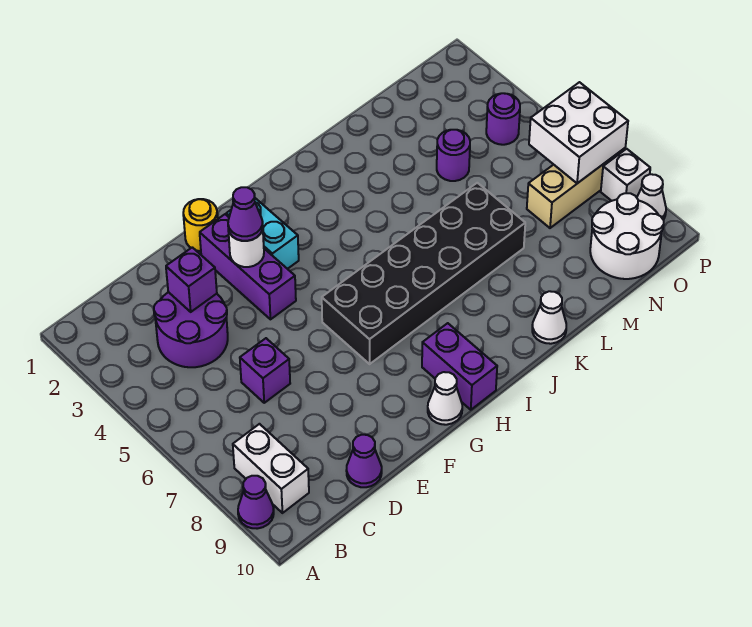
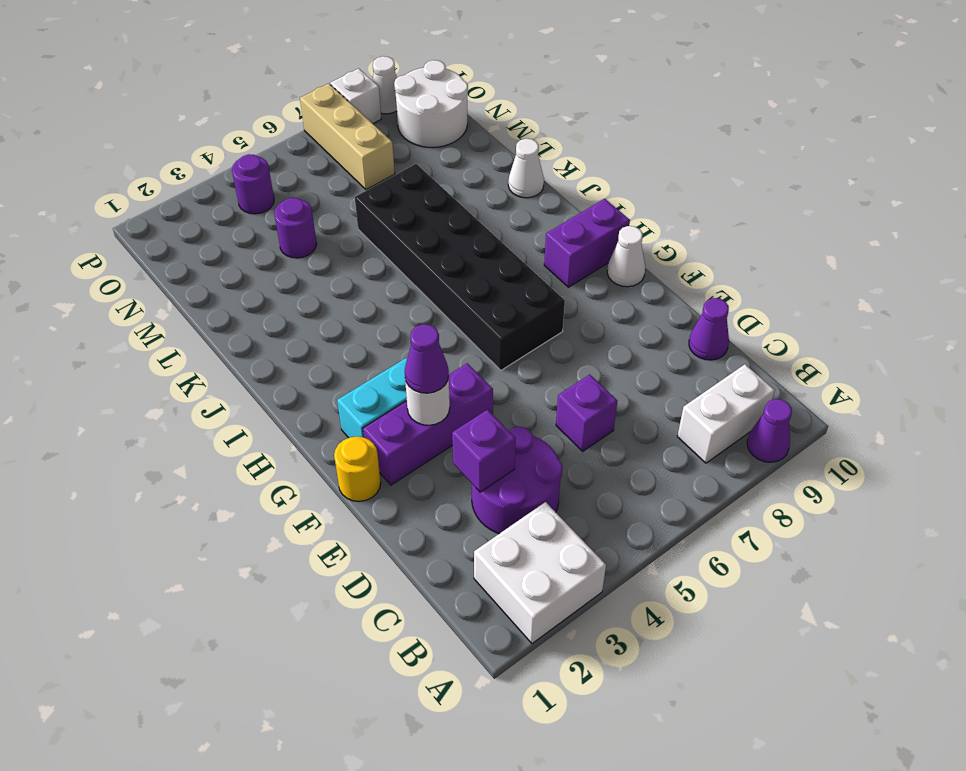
white 2x2 brick [529,82,628,183] -> white 2x2 brick moved to [474,502,606,644]

